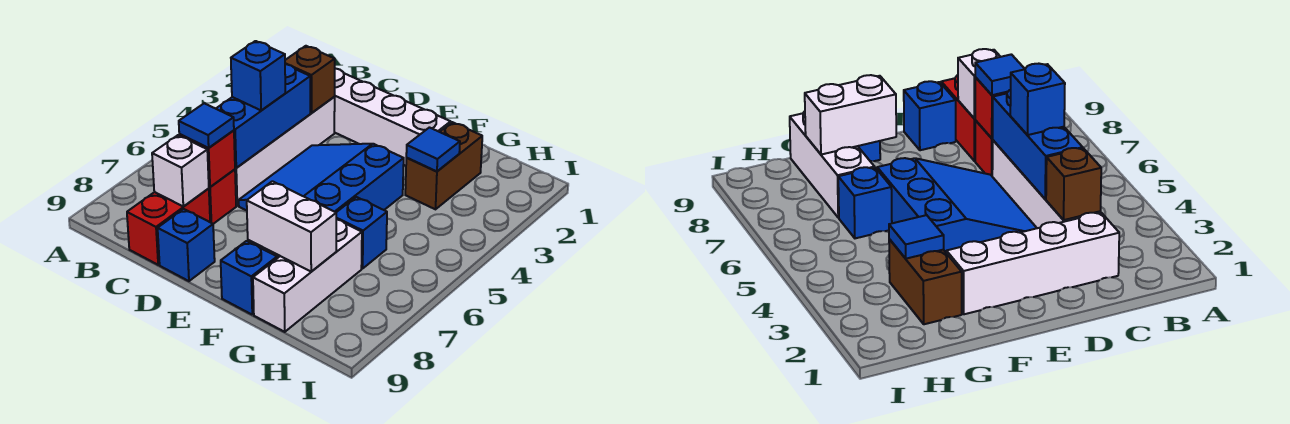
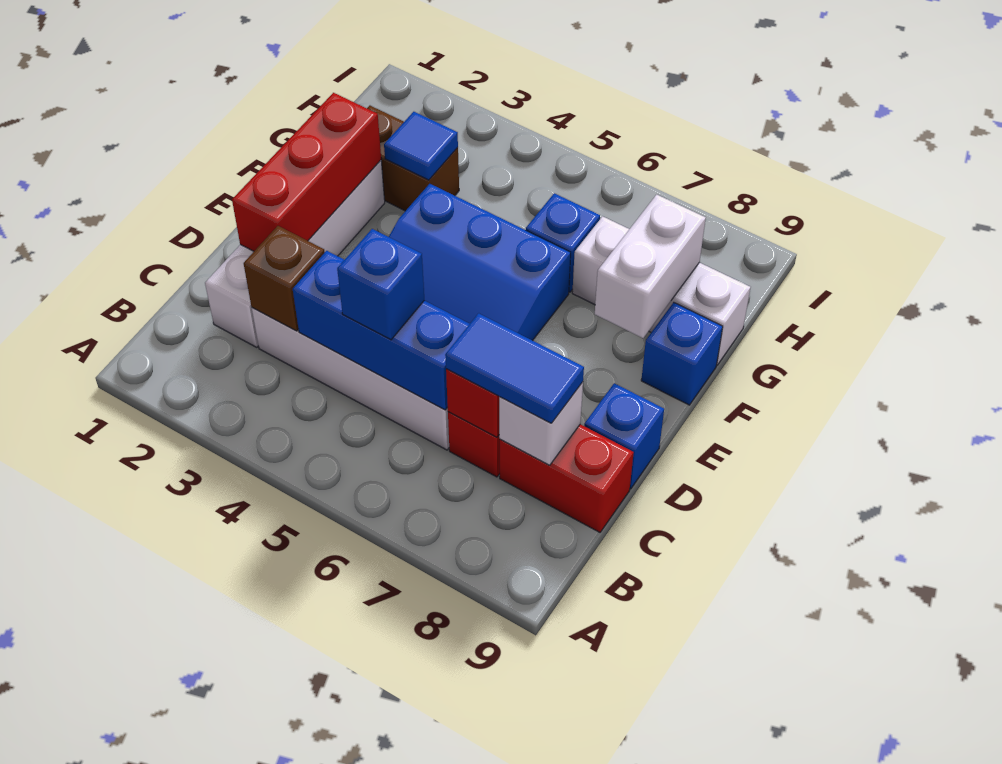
blue 1x1 tile [179,103,234,148] -> blue 1x2 tile [445,313,584,423]
none -> red 1x3 brick [232,93,381,251]

